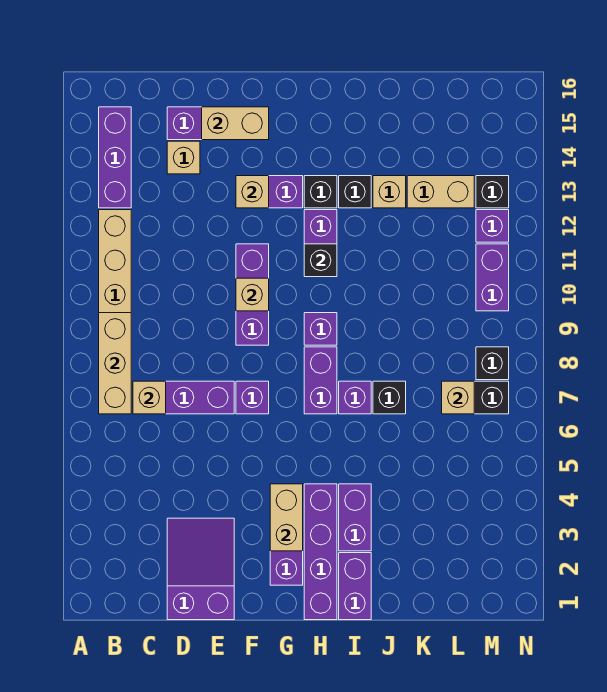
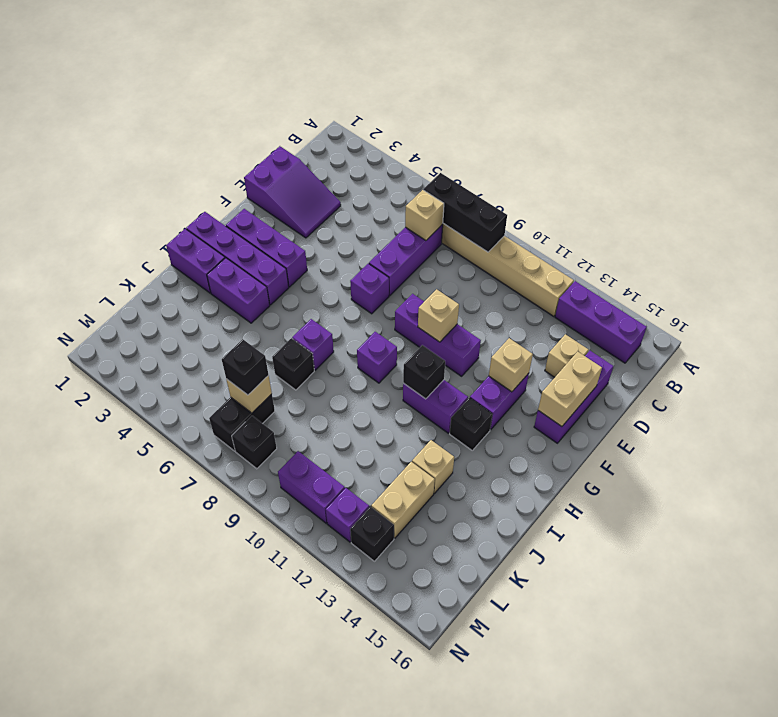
tan 1x3 brick [99,313,131,414] -> black 1x3 brick [424,173,507,252]
tan 1x2 brick [270,484,303,551] -> none
purple 1x2 brick [304,347,337,414] -> none
black 1x1 brick [339,176,371,208] -> black 1x1 brick moved to [222,339,268,395]

